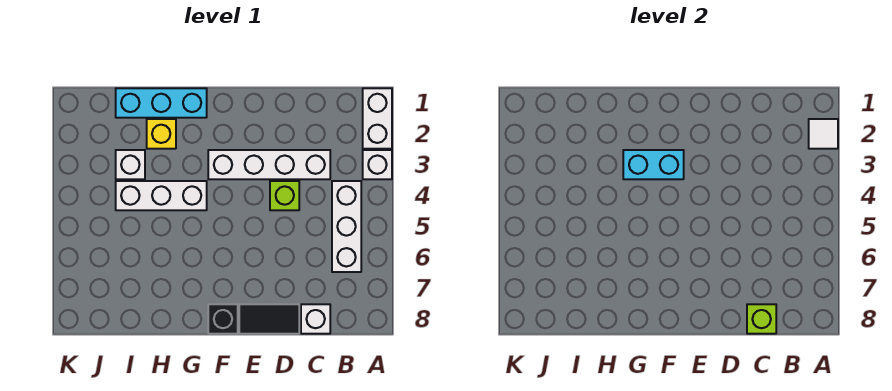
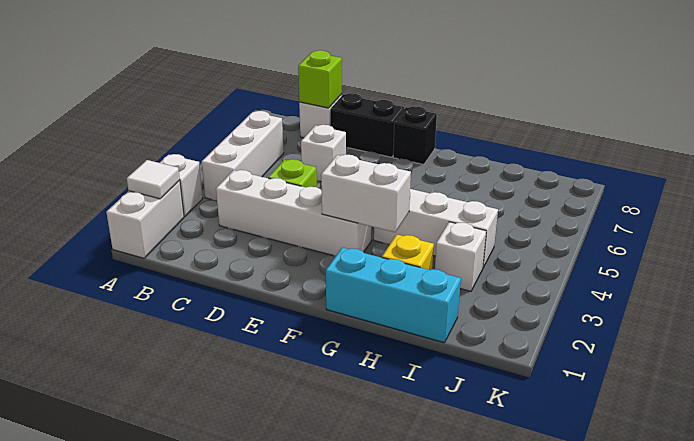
none -> white 1x1 brick [301,125,346,182]
black 1x2 tile [239,304,299,334] -> black 1x2 brick [330,93,404,157]
cyan 1x2 brick [623,150,684,179] -> white 1x2 brick [321,155,411,232]

